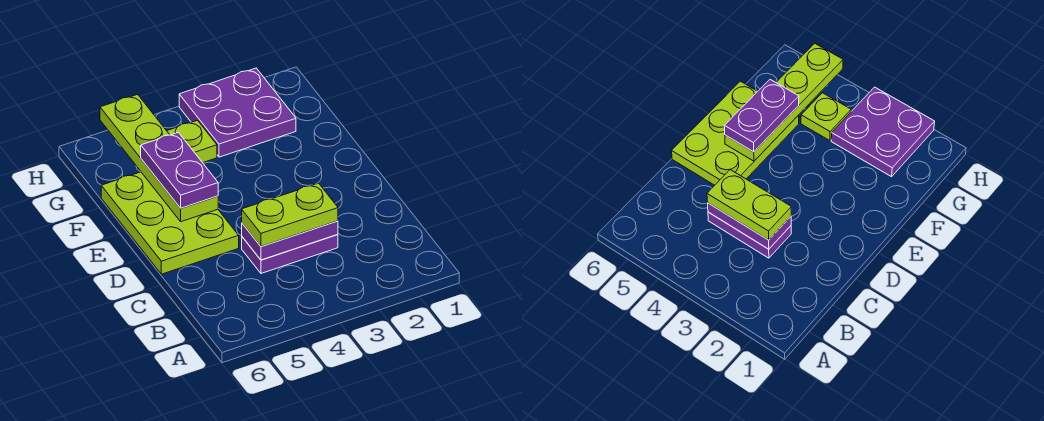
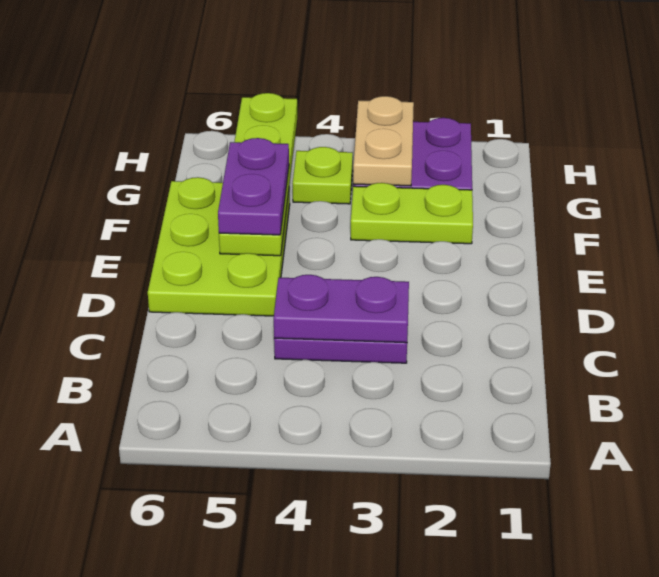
lime 1x2 plate [242,183,338,246] -> lime 1x2 plate moved to [351,183,473,244]
none -> tan 1x2 plate [353,96,414,186]

